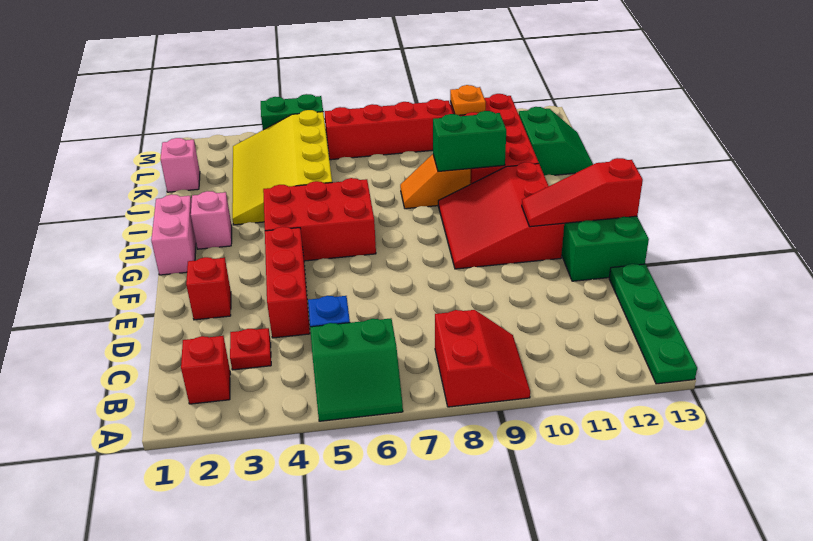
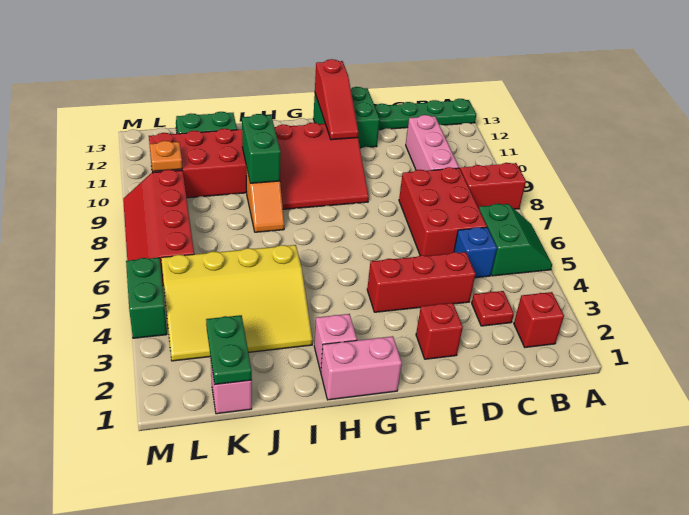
none -> pink 1x3 brick [406,115,459,171]
red 2x3 brick [263,178,376,261] -> red 2x3 brick moved to [399,167,487,256]
none -> green 1x2 plate [206,315,252,384]

